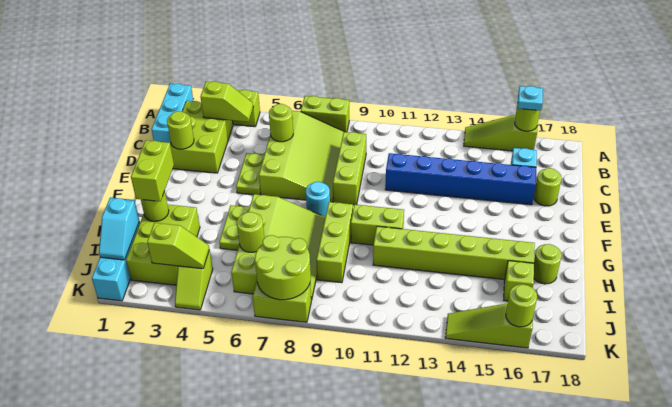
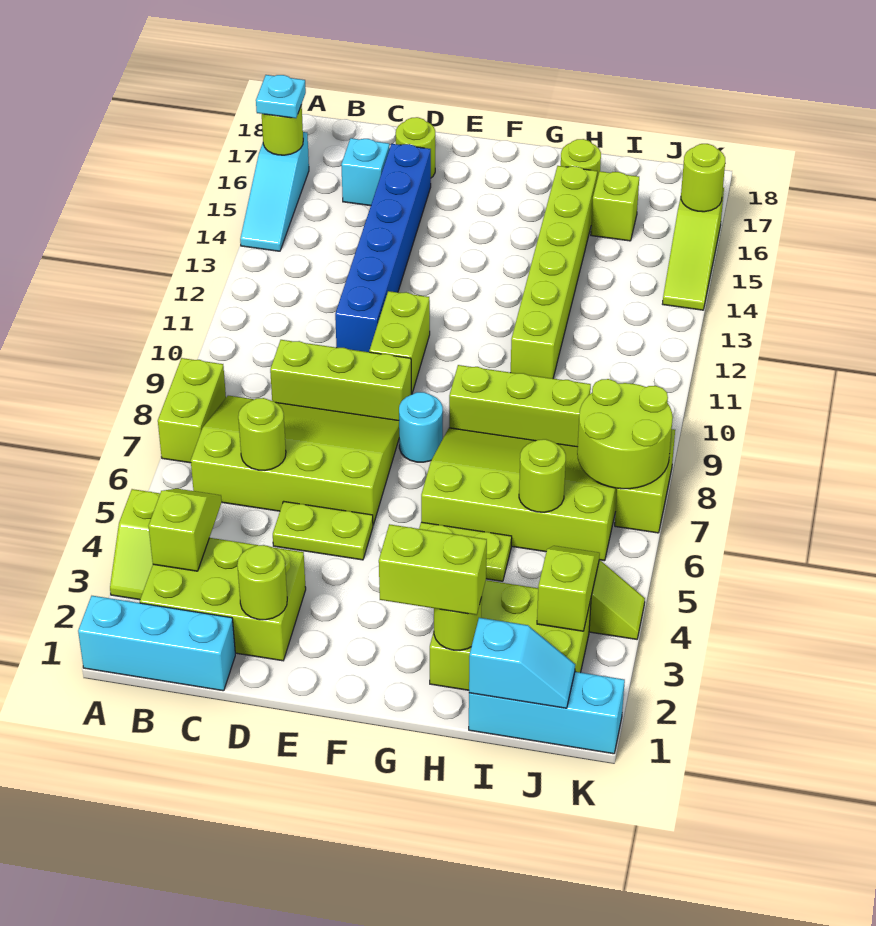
lime 1x3 slope [464,115,537,151] -> cyan 1x3 slope [240,132,309,251]
lime 1x2 brick [351,204,404,245] -> lime 1x2 brick moved to [369,291,430,394]

